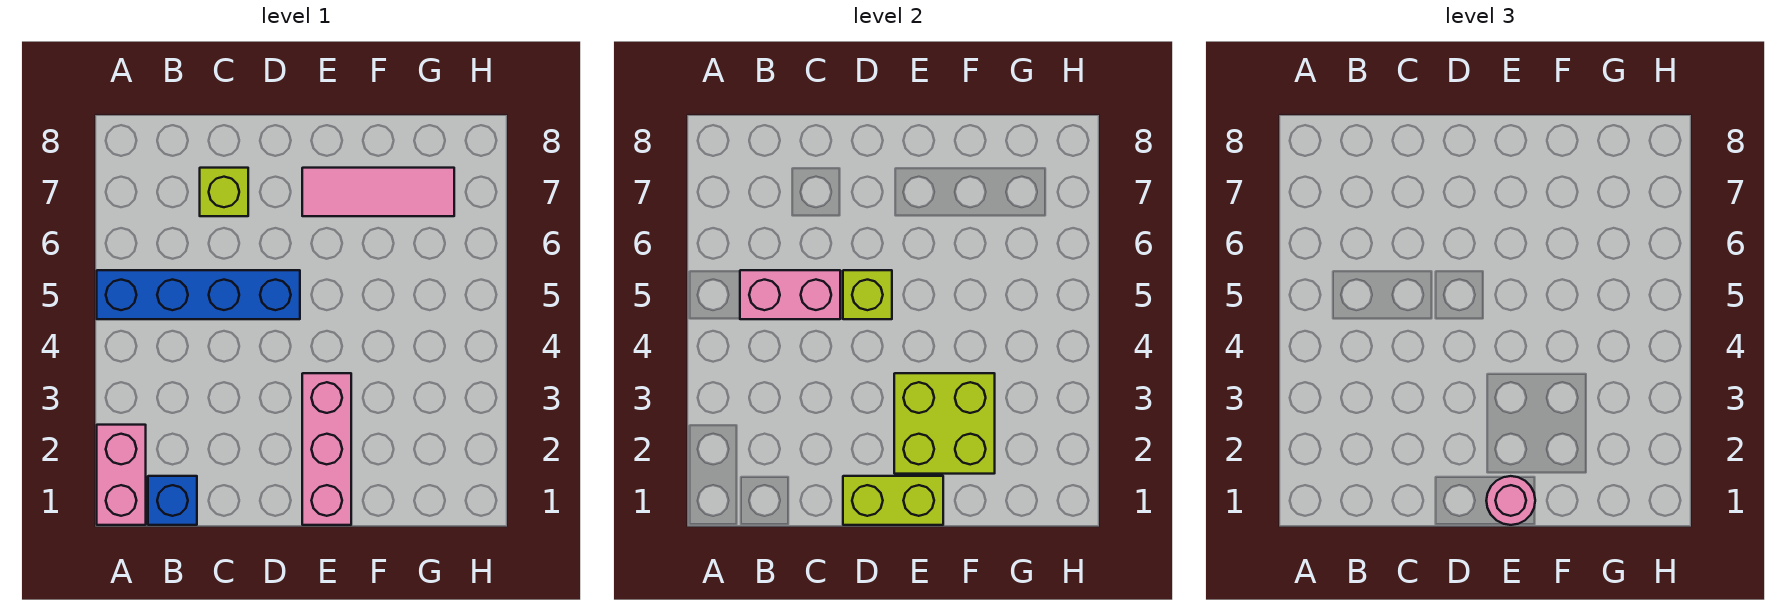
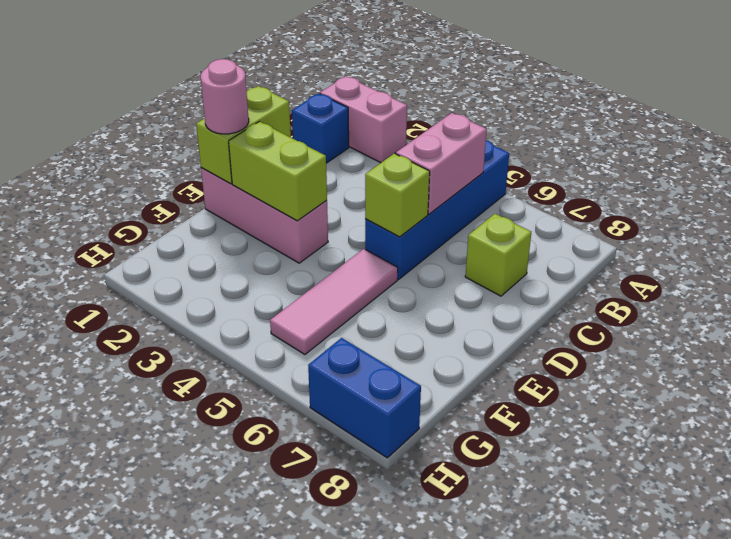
lime 2x2 brick [894,373,995,474] -> lime 1x2 brick [229,122,327,221]
pink 1x3 tile [302,168,454,216] -> pink 1x3 tile moved to [270,249,398,354]
none -> blue 1x2 brick [308,338,421,458]

